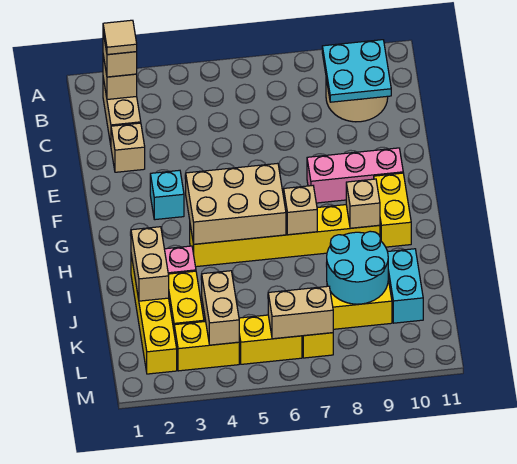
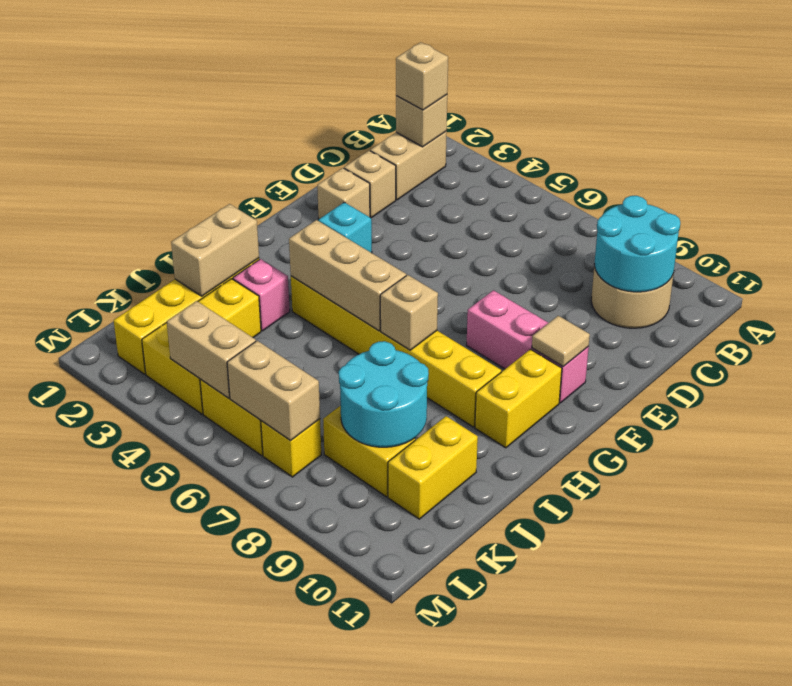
tan 1x1 tile [103,20,137,55] -> tan 1x1 tile moved to [532,316,590,366]
cyan 2x2 plate [322,40,391,102] -> cyan 2x2 round brick [595,196,680,292]
tan 2x3 brick [186,163,286,244] -> tan 1x3 brick [289,220,406,331]
tan 1x1 brick [346,179,380,228] -> tan 1x1 brick moved to [317,168,370,219]
cyan 1x2 brick [388,249,423,323] -> yellow 1x2 brick [388,416,478,519]
tan 1x2 brick [202,271,239,345] -> tan 1x2 brick turned to [167,301,256,398]

